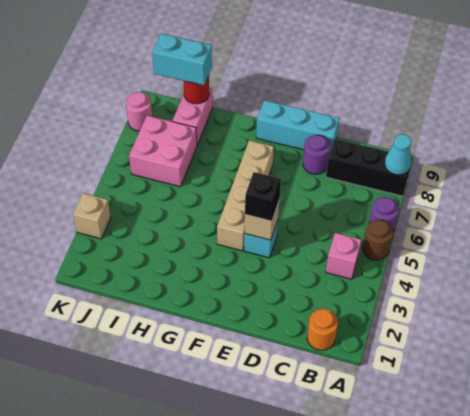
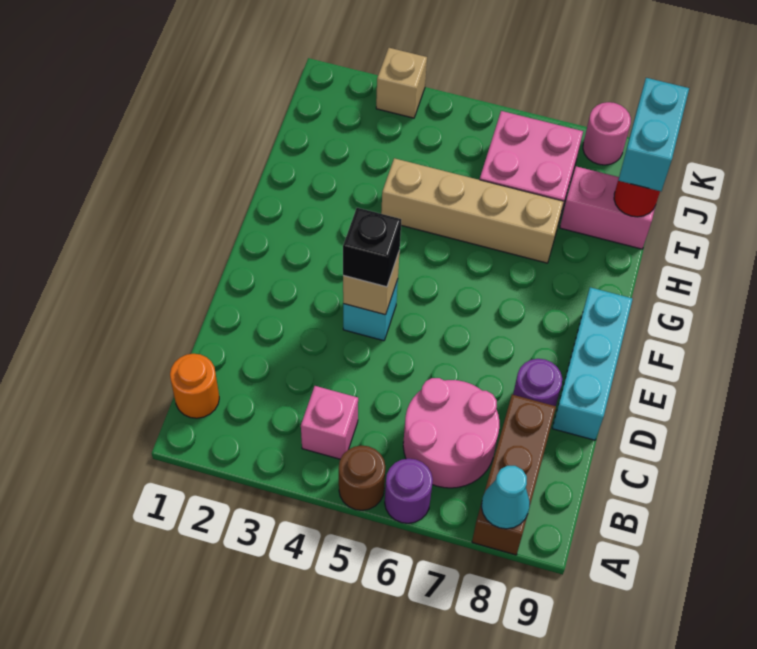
black 1x3 brick [326,139,413,196] -> brown 1x3 brick [472,395,556,555]
none -> pink 2x2 round brick [403,378,499,488]
tan 1x4 brick [217,140,274,251] -> tan 1x4 brick moved to [381,158,564,263]

